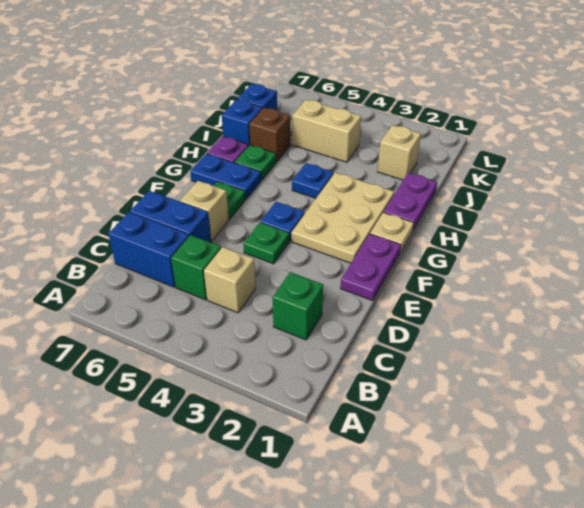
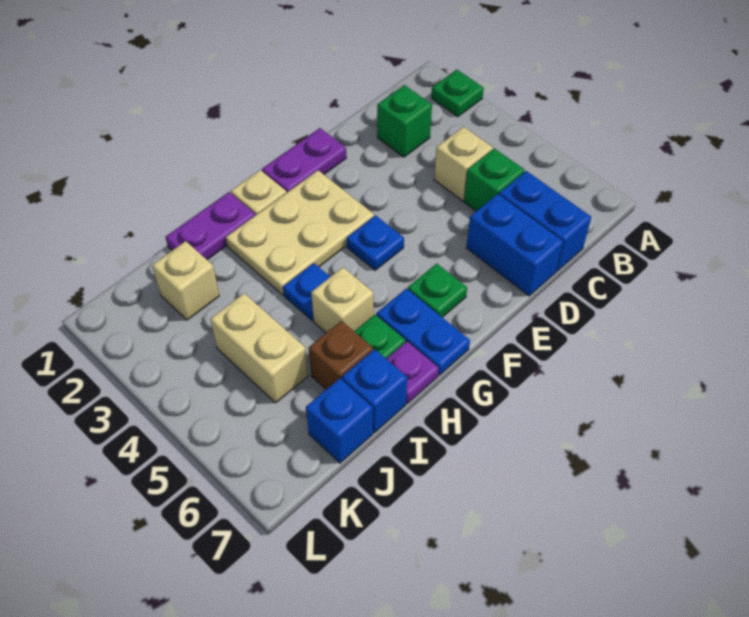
green 1x1 plate [243,223,289,264] -> green 1x1 plate moved to [431,70,484,117]
tan 1x1 brick [180,181,229,241] -> tan 1x1 brick moved to [311,267,373,333]

